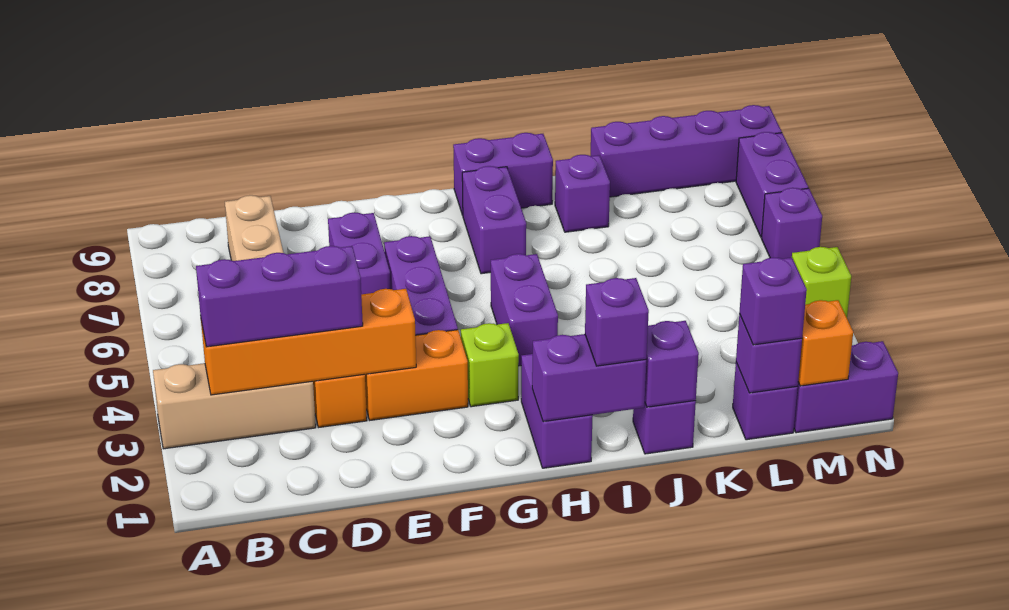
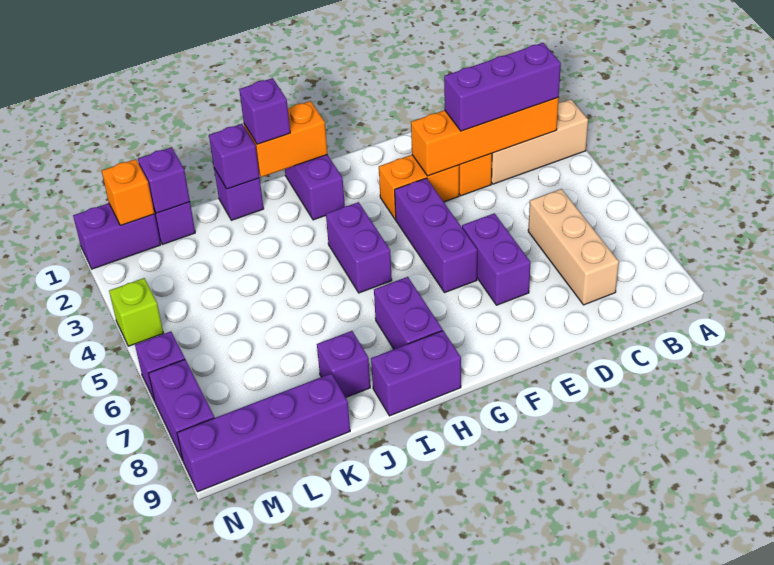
lime 1x1 brick [461,323,519,407] -> none
purple 1x2 brick [532,334,646,422] -> orange 1x2 brick [244,101,327,177]
purple 1x1 brick [739,258,807,345] -> none

